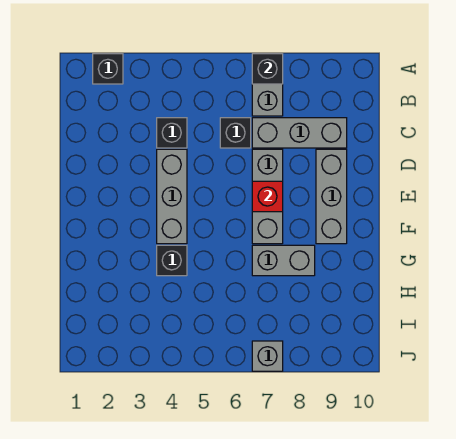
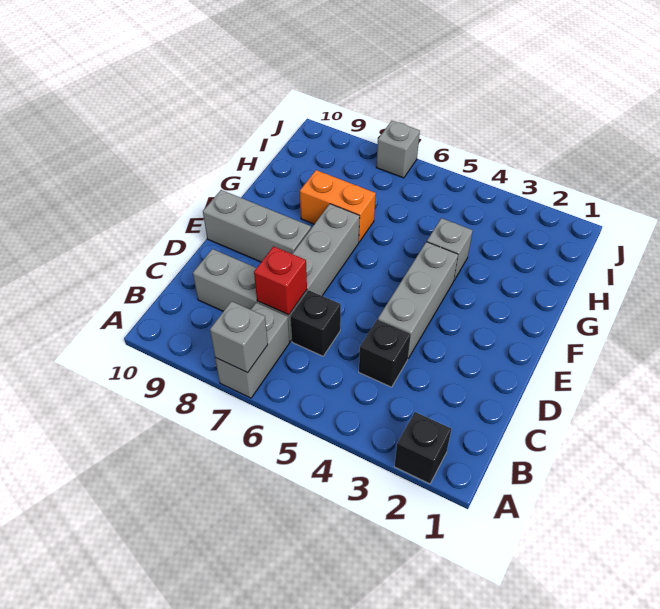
black 1x1 brick [252,54,283,84] -> grey 1x1 brick [210,301,268,373]
grey 1x3 brick [316,149,347,244] -> grey 1x3 brick turned to [203,190,311,262]
red 1x1 brick [252,181,283,212] -> red 1x1 brick moved to [254,246,307,315]
black 1x1 brick [157,245,187,276] -> grey 1x1 brick [427,218,473,280]
grey 1x2 brick [252,245,315,276] -> orange 1x2 brick [300,170,376,242]

